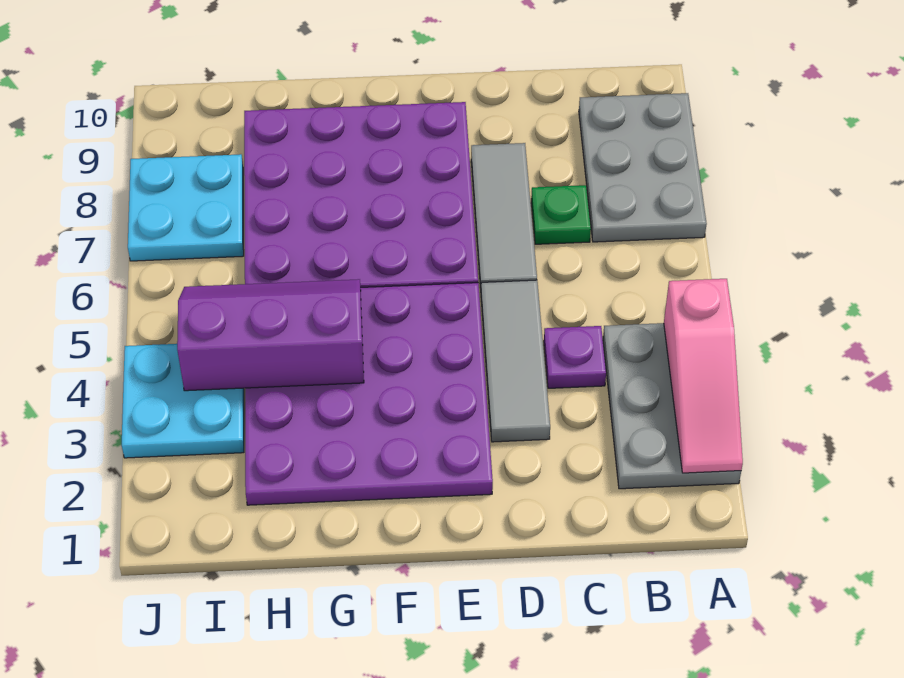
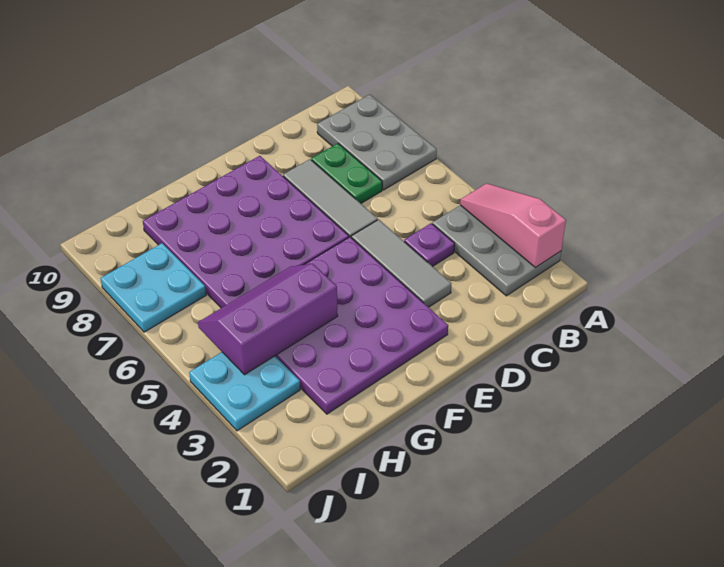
pink 1x3 slope [664,279,743,473] -> pink 1x3 slope turned to [460,183,566,268]
green 1x1 plate [531,185,591,244] -> green 1x2 plate [311,143,382,203]

